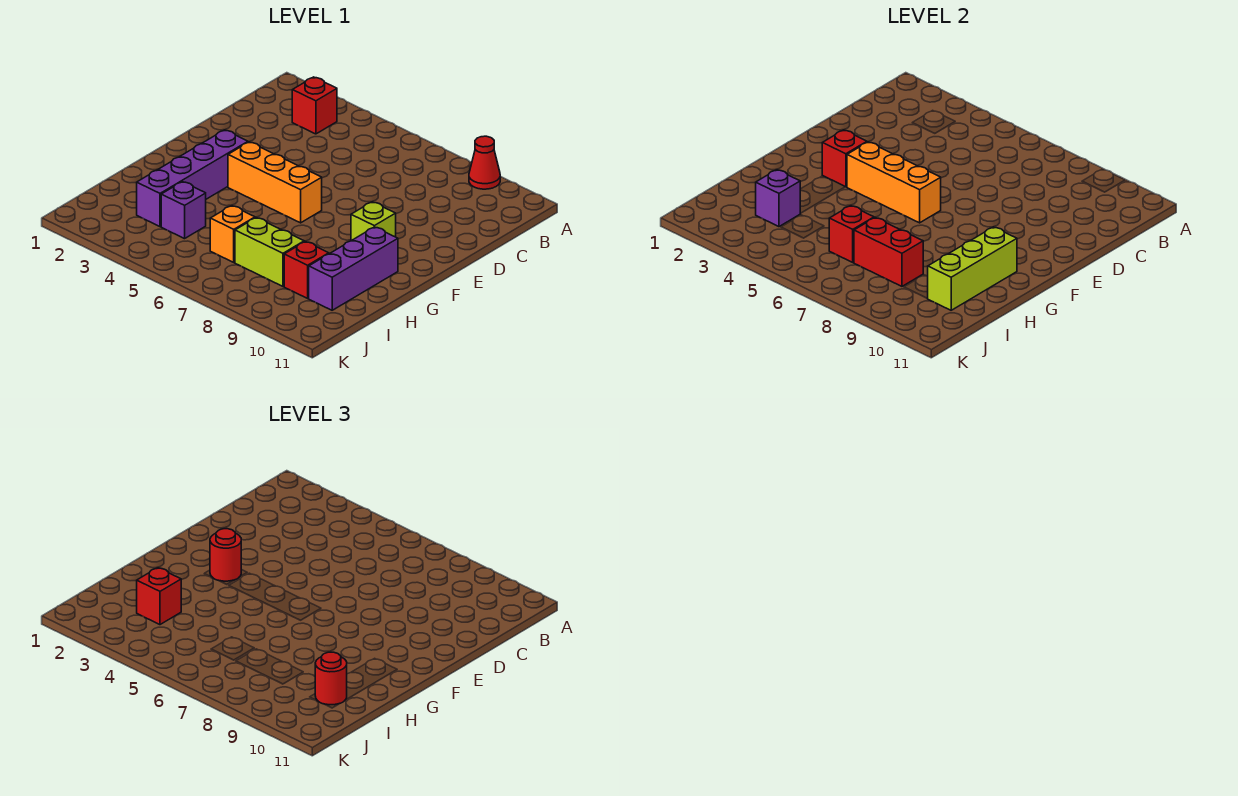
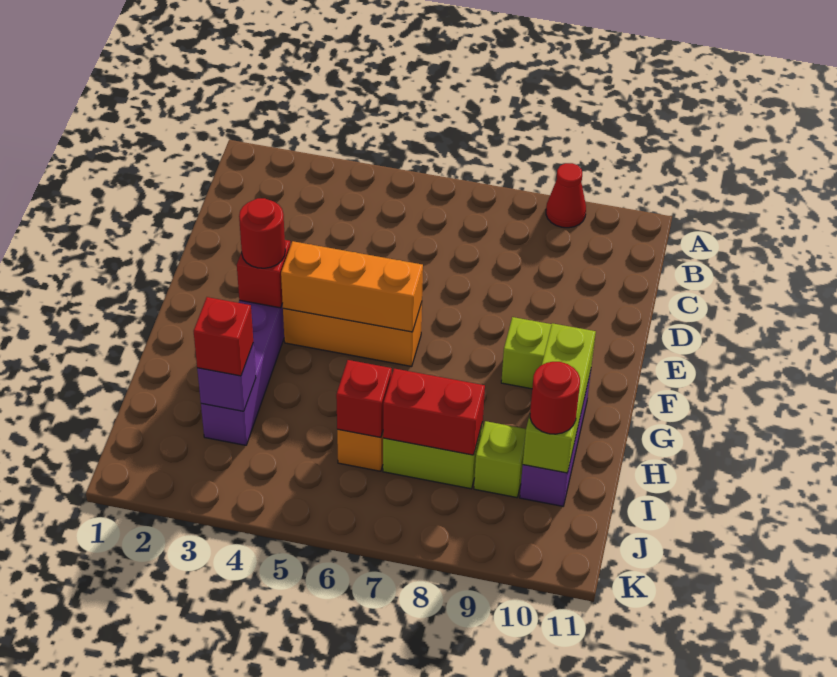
red 1x1 brick [292,77,337,134] -> none
purple 1x1 brick [161,182,206,239] -> none
red 1x1 brick [284,241,329,298] -> lime 1x1 brick [474,421,526,498]

